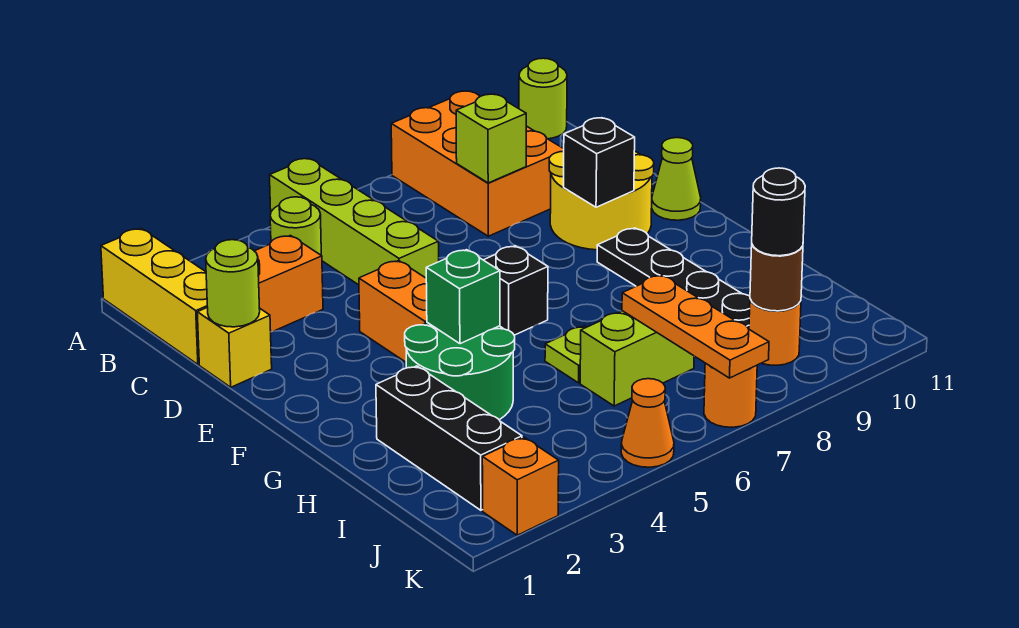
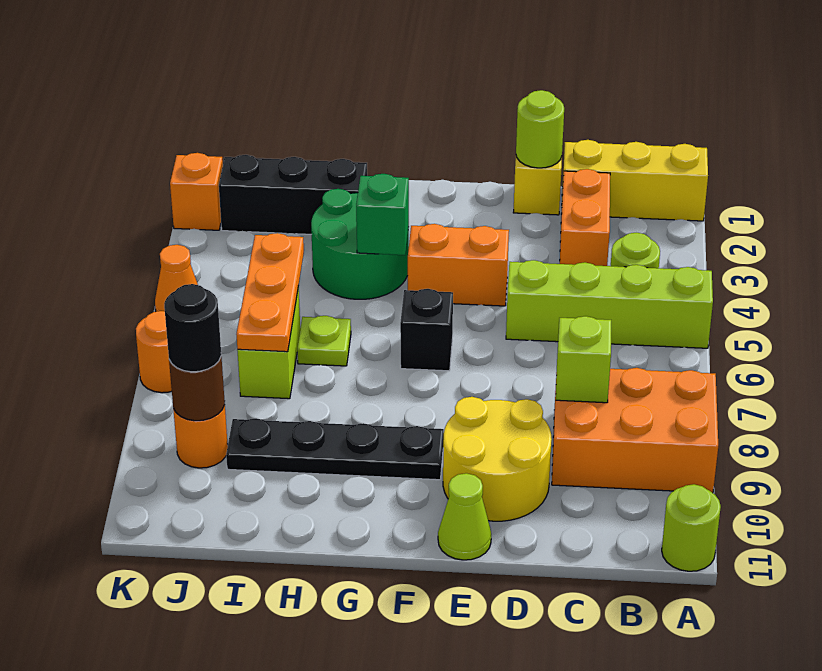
black 1x1 brick [564,118,635,207] -> none
orange 1x3 plate [622,275,769,378] -> orange 1x3 plate turned to [236,233,304,352]

